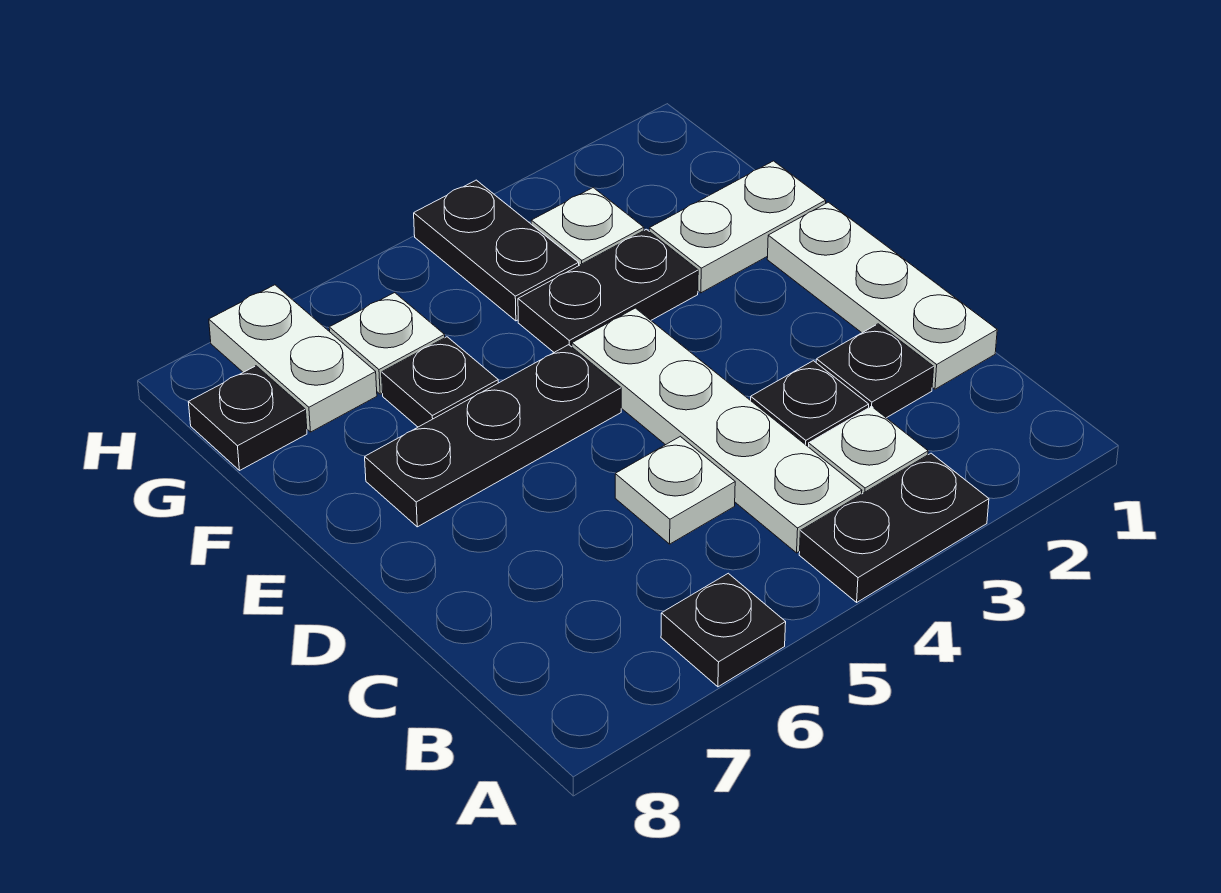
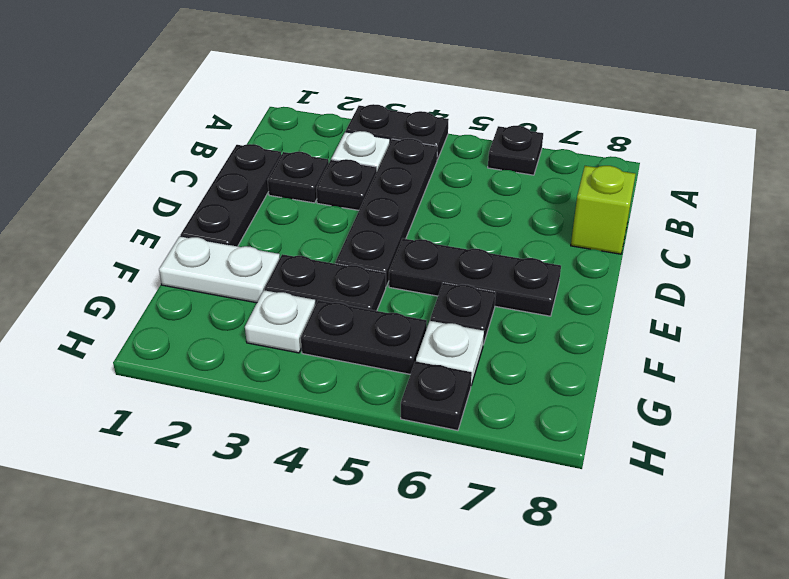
white 1x4 plate [572,308,862,553] -> black 1x4 plate [335,138,437,287]
white 1x3 plate [767,202,997,389] -> black 1x3 plate [181,144,281,246]
white 1x1 plate [615,436,735,544] -> none
none -> lime 1x1 brick [571,166,636,254]
black 1x2 plate [414,180,579,321] -> black 1x2 plate turned to [301,300,427,374]
white 1x2 plate [209,285,377,432] -> none
black 1x1 plate [188,366,307,470] -> black 1x1 plate moved to [401,361,472,431]

